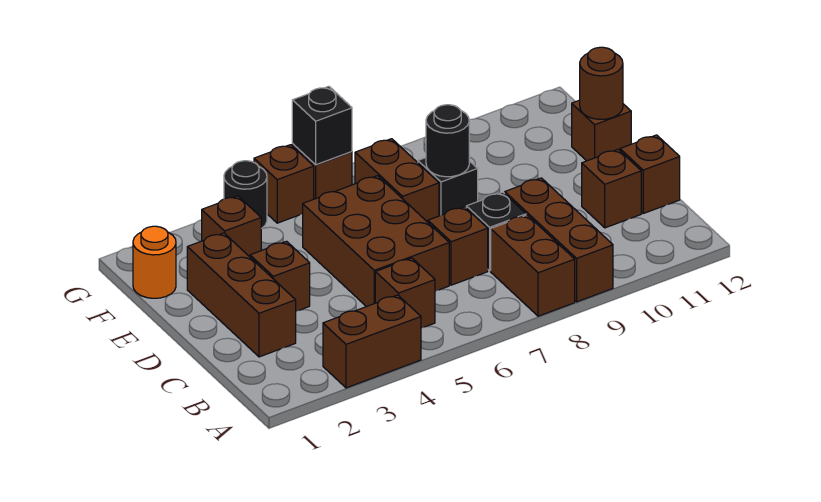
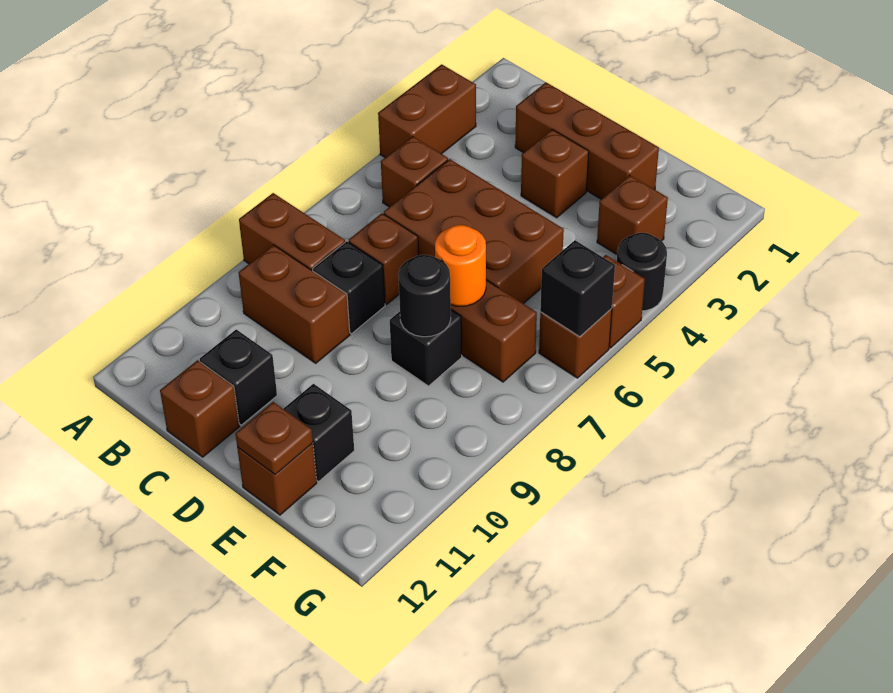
brown 1x3 brick [505,178,613,302] -> brown 1x2 brick [239,245,350,363]
brown 1x1 brick [582,150,641,228] -> black 1x1 brick [200,329,277,425]
none -> black 1x1 brick [284,384,354,481]
brown 1x1 round brick [580,47,623,119] -> brown 1x1 plate [235,402,313,474]
orange 1x1 round brick [133,226,176,298] -> orange 1x1 round brick moved to [435,225,486,306]

